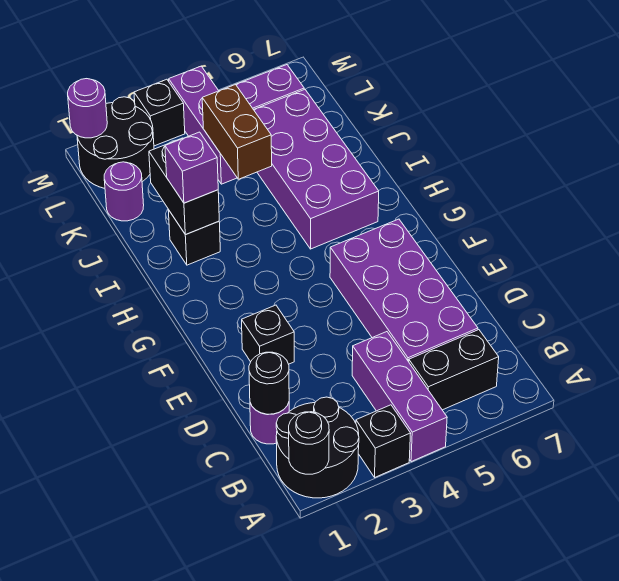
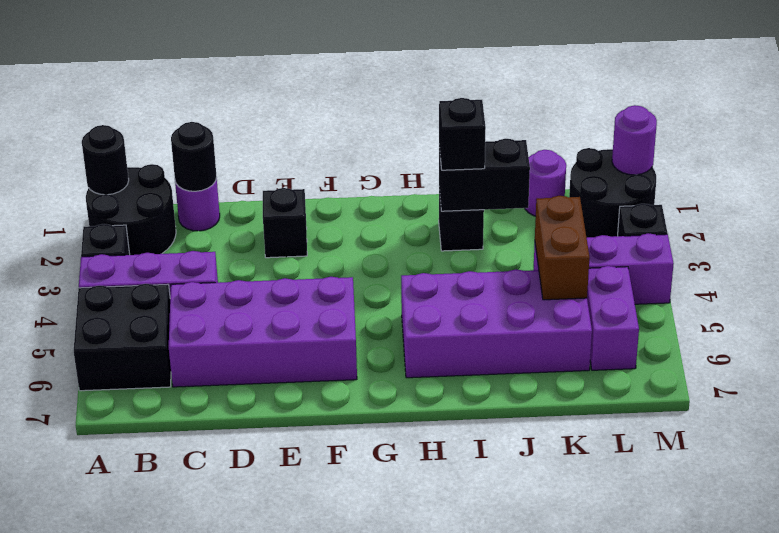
black 1x2 brick [409,330,499,410] -> black 2x2 brick [74,284,171,391]
purple 1x1 brick [165,132,218,203] -> black 1x1 brick [439,98,486,170]
brown 1x2 brick [202,84,272,179] -> brown 1x2 brick turned to [535,196,590,300]

